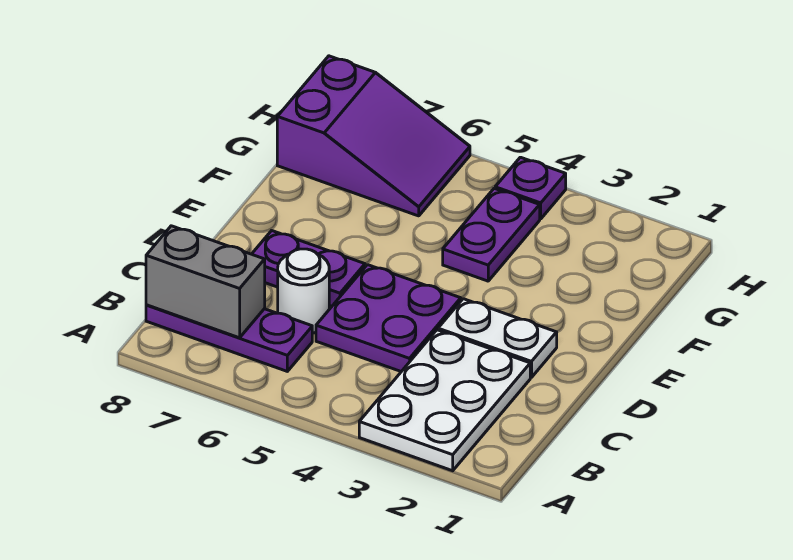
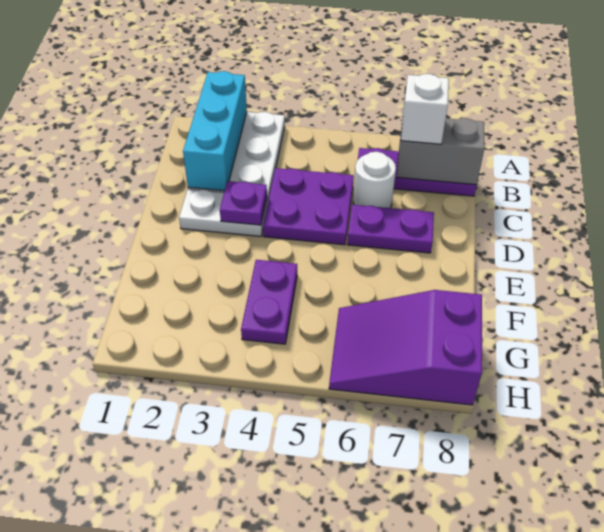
none -> cyan 1x3 brick [183,71,247,191]
none -> white 1x1 brick [401,74,449,144]
purple 1x1 plate [495,157,566,219] -> purple 1x1 plate moved to [220,181,267,225]

